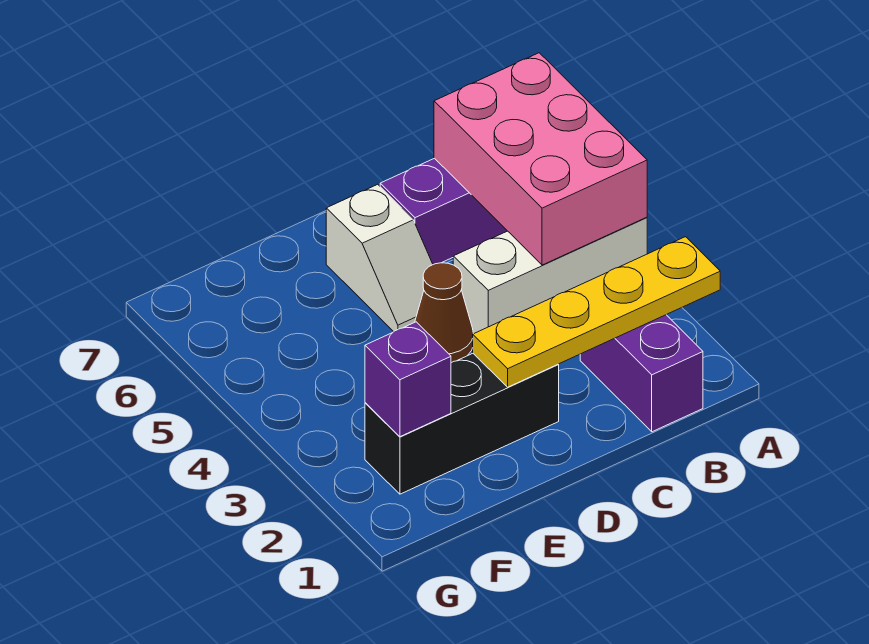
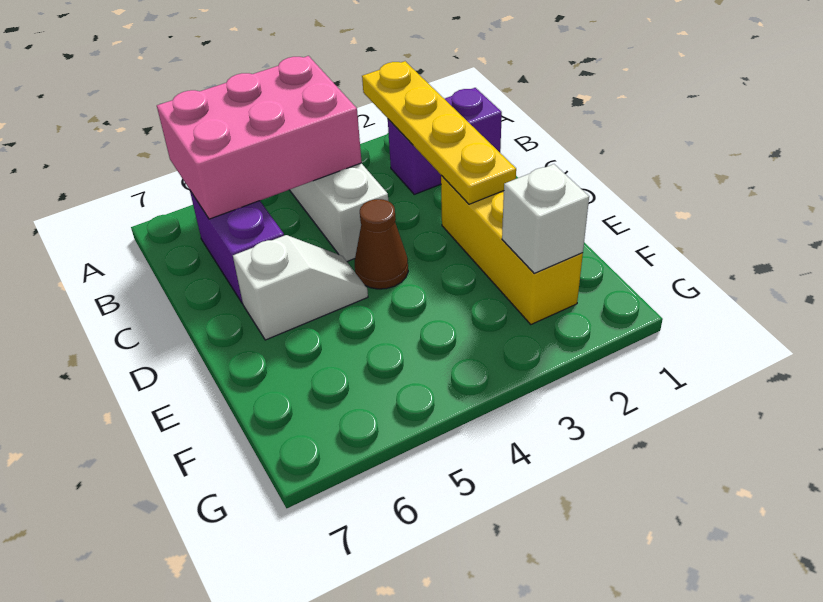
black 1x3 brick [365,354,559,494] -> yellow 1x3 brick [441,175,583,324]
purple 1x1 brick [365,322,451,437] -> white 1x1 brick [502,164,589,273]

